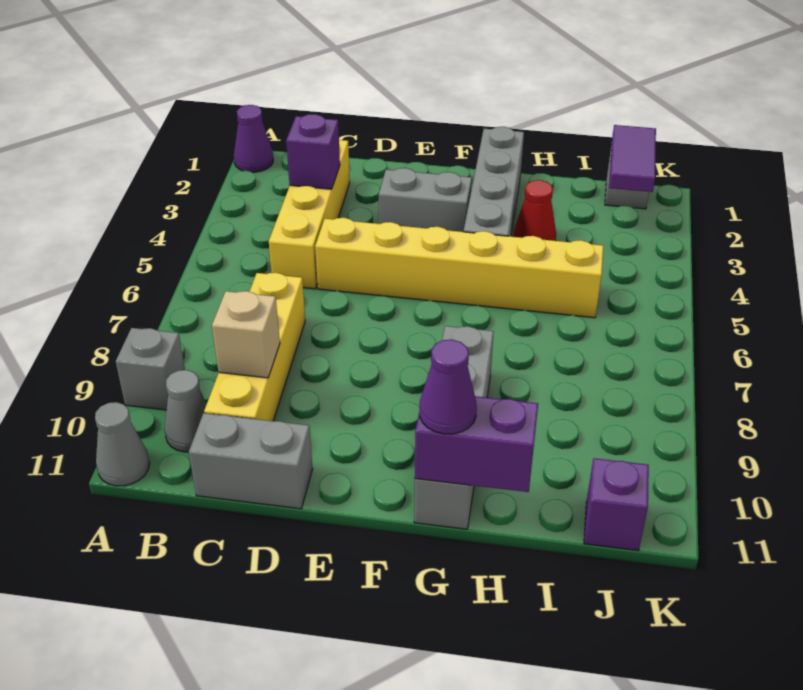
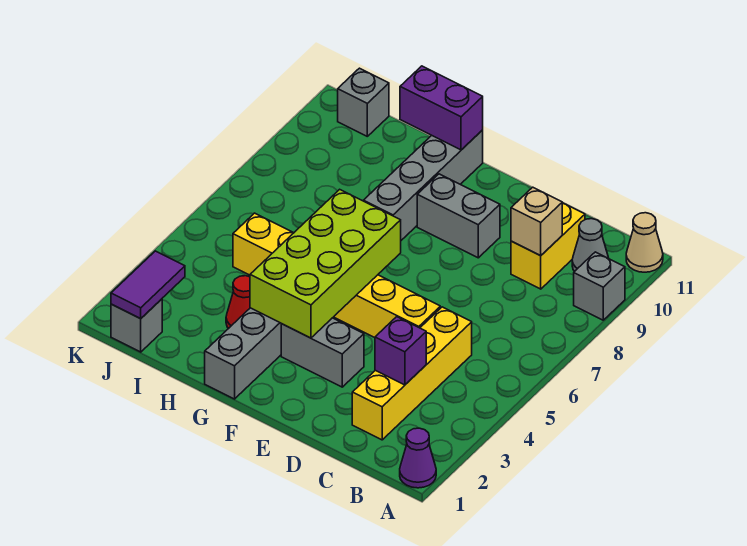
grey 1x1 cone [95,402,150,486] -> tan 1x1 cone [626,213,663,272]
yellow 1x4 brick [204,273,305,421] -> yellow 1x2 brick [511,203,585,289]
grey 1x2 brick [189,413,313,509] -> grey 1x2 brick moved to [417,174,500,258]
none -> lime 2x4 brick [250,189,401,338]
purple 1x1 cone [420,340,477,434] -> none
purple 1x1 brick [584,458,649,551] -> grey 1x1 brick [338,68,389,136]

